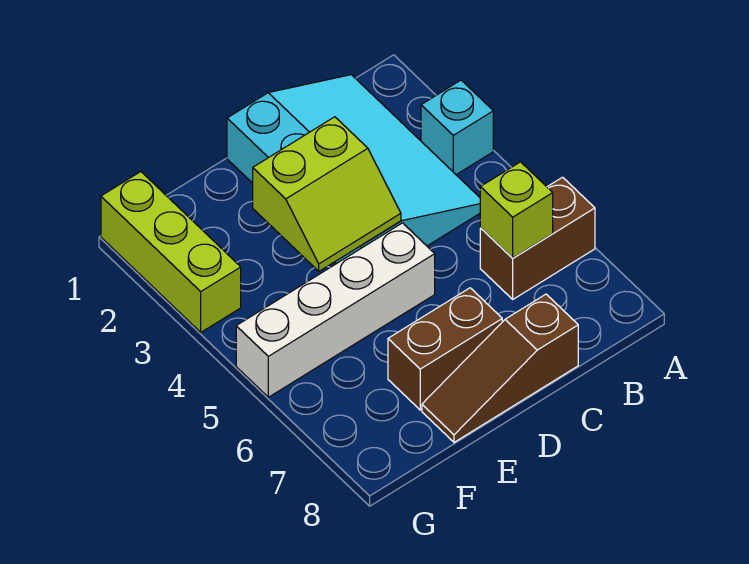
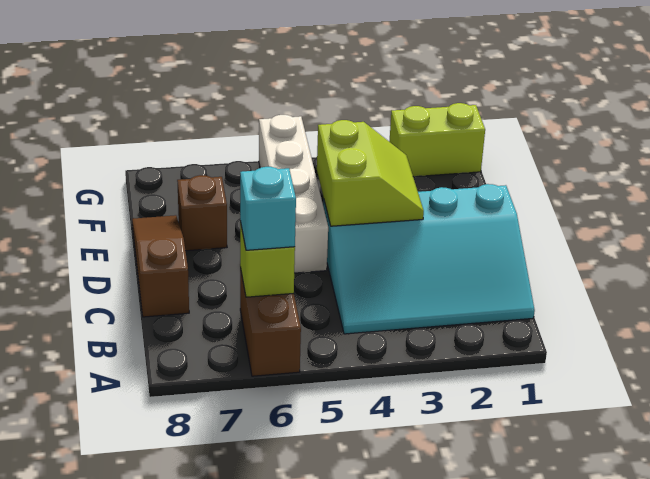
cyan 1x1 brick [421,80,493,175] -> cyan 1x1 brick moved to [240,167,296,250]
lime 2x2 slope [253,117,401,271] -> lime 2x2 slope turned to [317,120,424,226]
brown 1x2 brick [388,288,502,410] -> brown 1x1 brick [177,175,227,251]
lime 1x3 brick [101,172,241,332] -> lime 1x2 brick [389,103,485,177]

